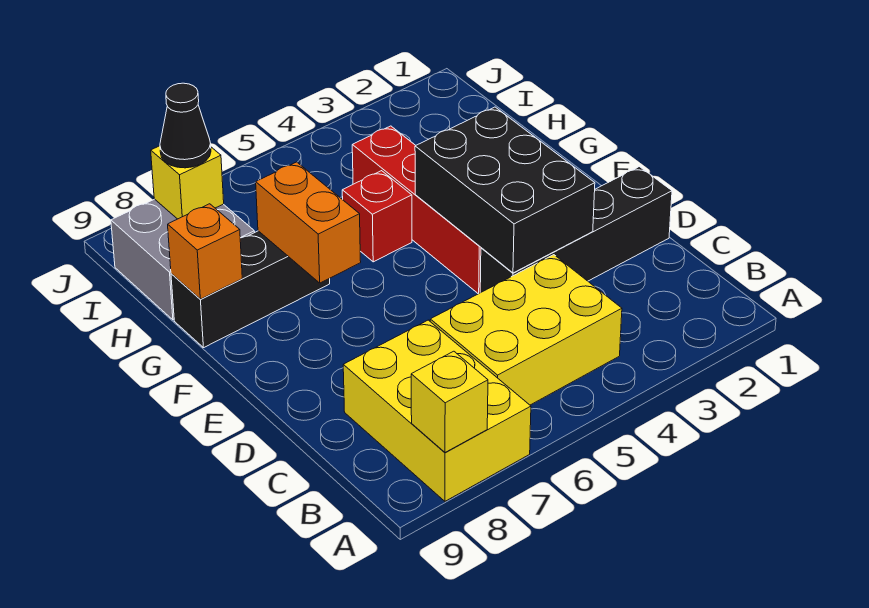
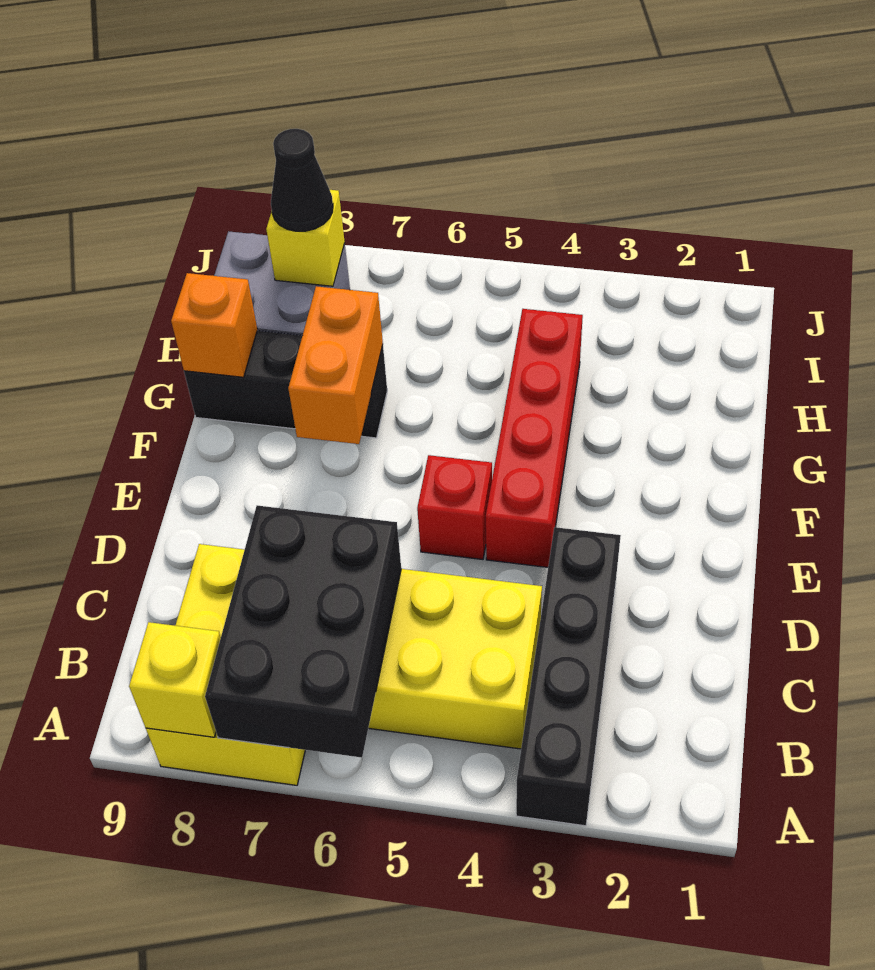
black 1x4 brick [480,167,672,293] -> black 1x4 brick turned to [516,527,621,826]
black 2x3 brick [415,107,595,273] -> black 2x3 brick moved to [205,505,401,758]
red 1x1 brick [342,171,412,262] -> red 1x1 brick moved to [417,455,492,560]

